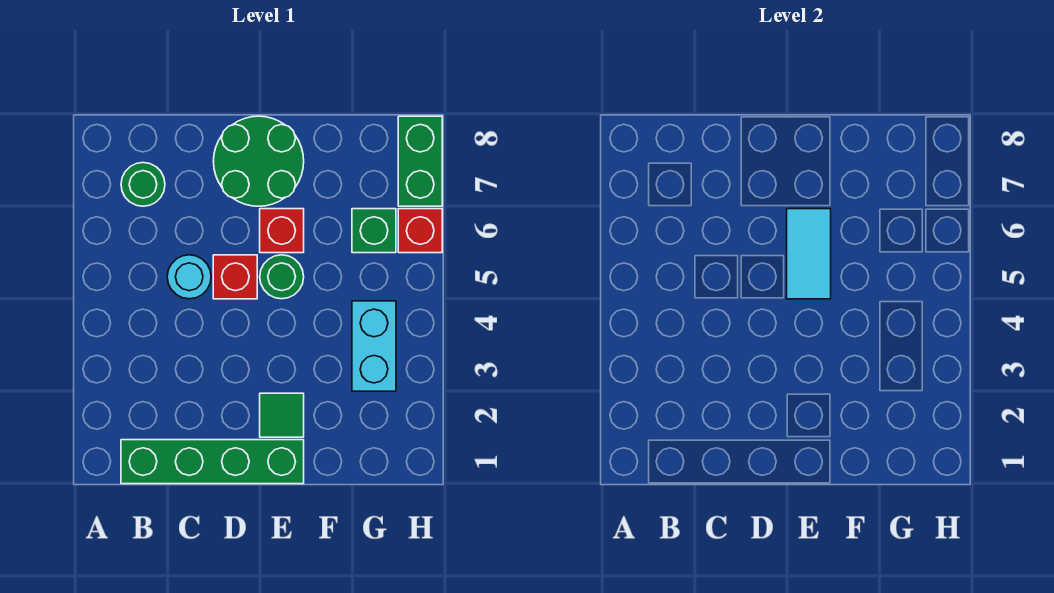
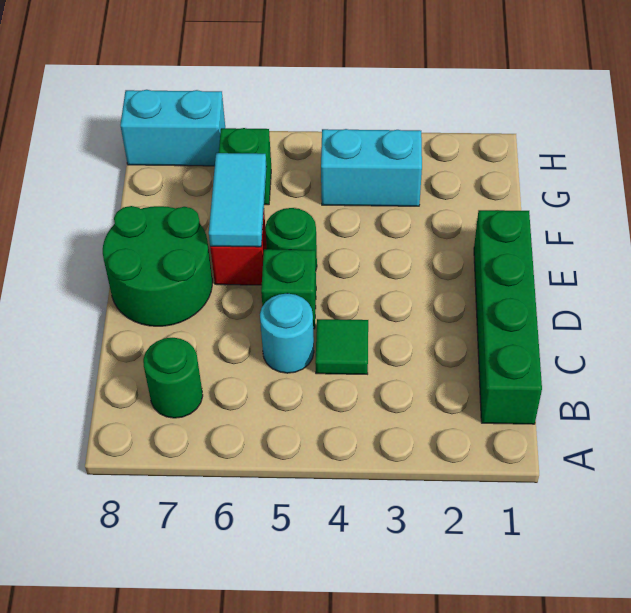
red 1x1 brick [213,255,257,299] -> green 1x1 brick [261,249,316,329]
green 1x1 tile [260,393,304,437] -> green 1x1 tile moved to [315,319,368,374]
cyan 1x2 tile [787,209,831,299] -> cyan 1x2 tile turned to [209,153,267,247]
red 1x1 brick [398,209,442,253] -> none
green 1x2 brick [398,116,442,206] -> cyan 1x2 brick [120,90,225,166]

